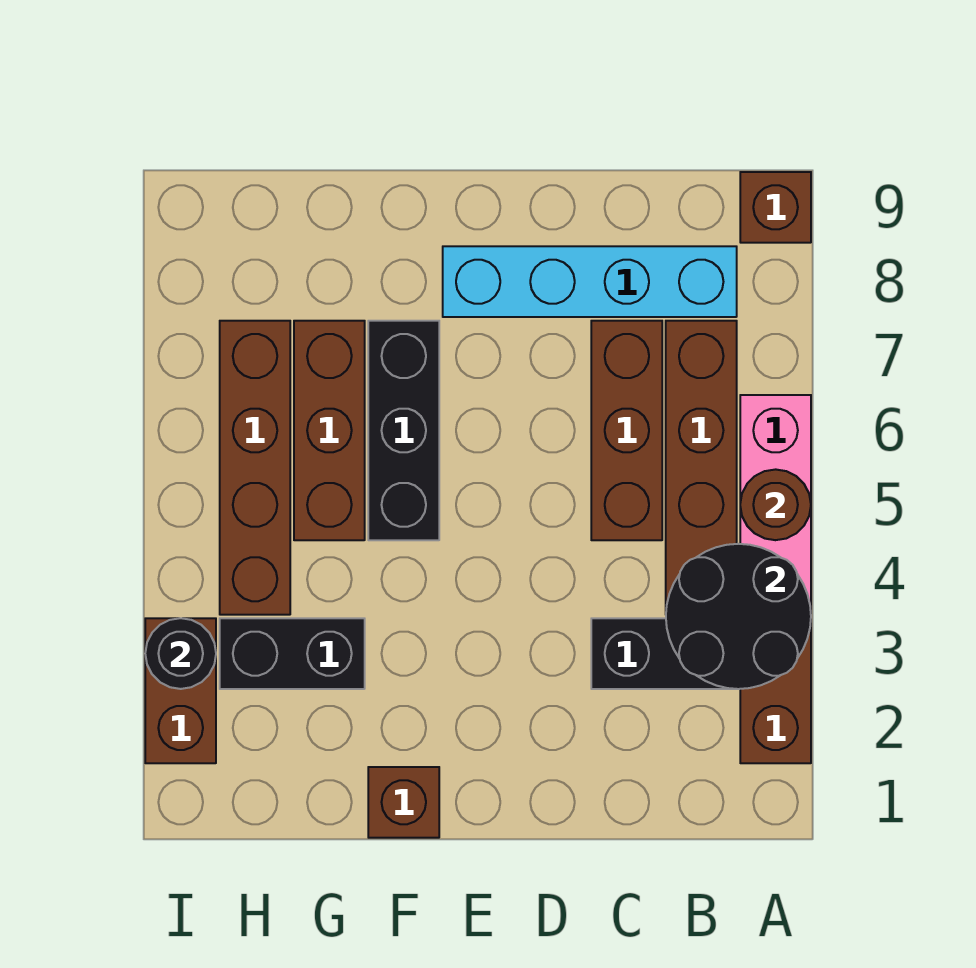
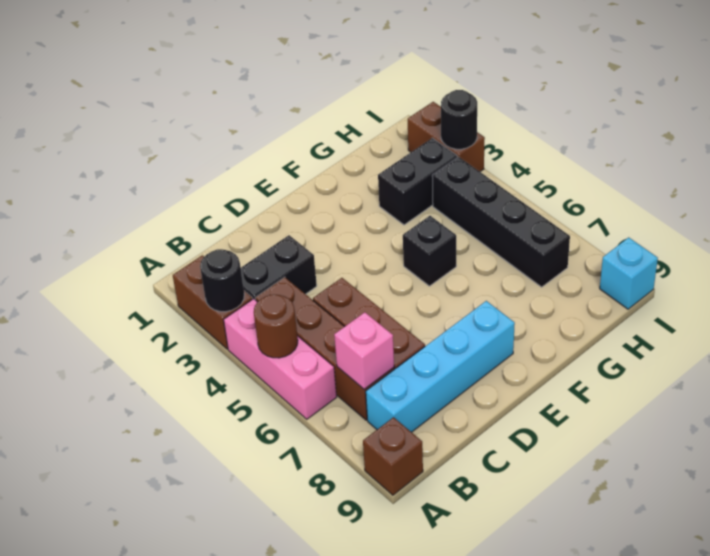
black 2x2 round brick [666,544,811,689] -> black 1x1 round brick [200,249,244,312]
none -> pink 1x1 brick [334,312,394,389]
brown 1x1 brick [368,767,439,838] -> none
black 1x3 brick [368,321,439,540] -> black 1x1 brick [403,216,456,286]
brown 1x3 brick [294,321,365,540] -> none
brown 1x4 brick [220,321,290,615] -> black 1x4 brick [432,157,570,287]
none -> cyan 1x1 brick [600,237,658,309]

